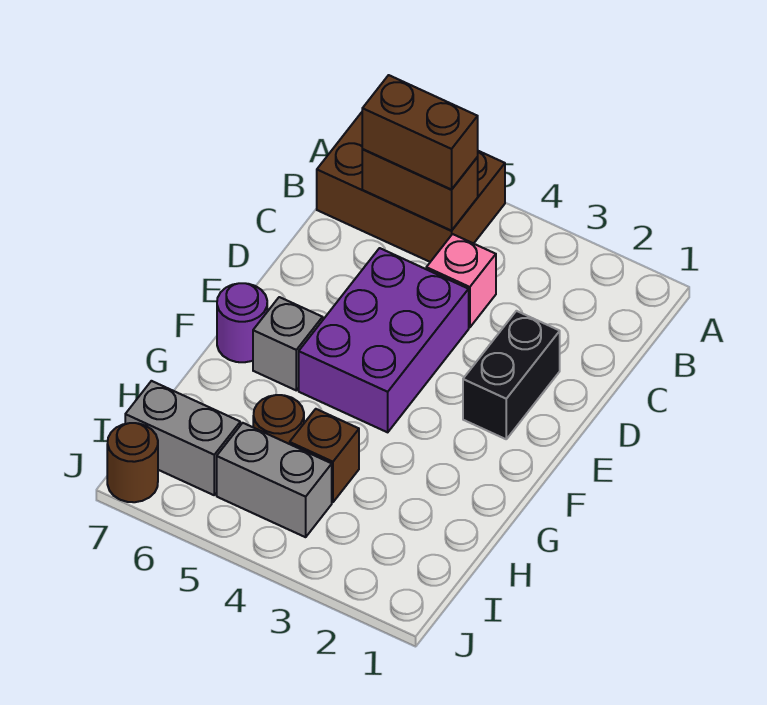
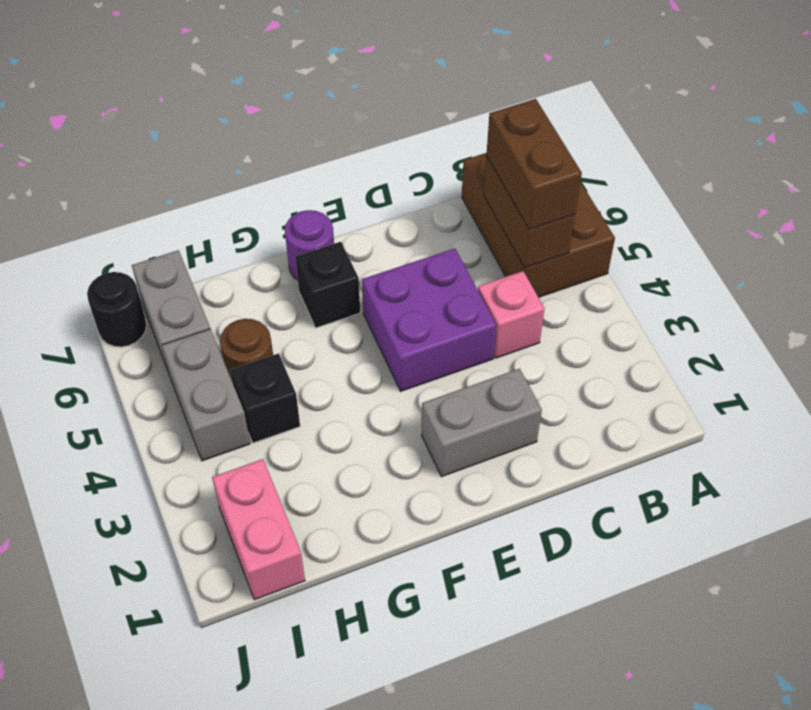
black 1x2 brick [463,311,560,439] -> grey 1x2 brick [422,369,542,477]
purple 2x3 brick [299,248,469,432] -> purple 2x2 brick [362,249,496,391]
grey 1x1 brick [253,297,323,390] -> black 1x1 brick [295,242,360,328]
brown 1x1 brick [290,409,359,502] -> black 1x1 brick [230,353,300,443]
none -> pink 1x2 brick [212,459,305,600]
brown 1x1 round brick [107,423,158,502] -> black 1x1 round brick [87,272,147,347]

